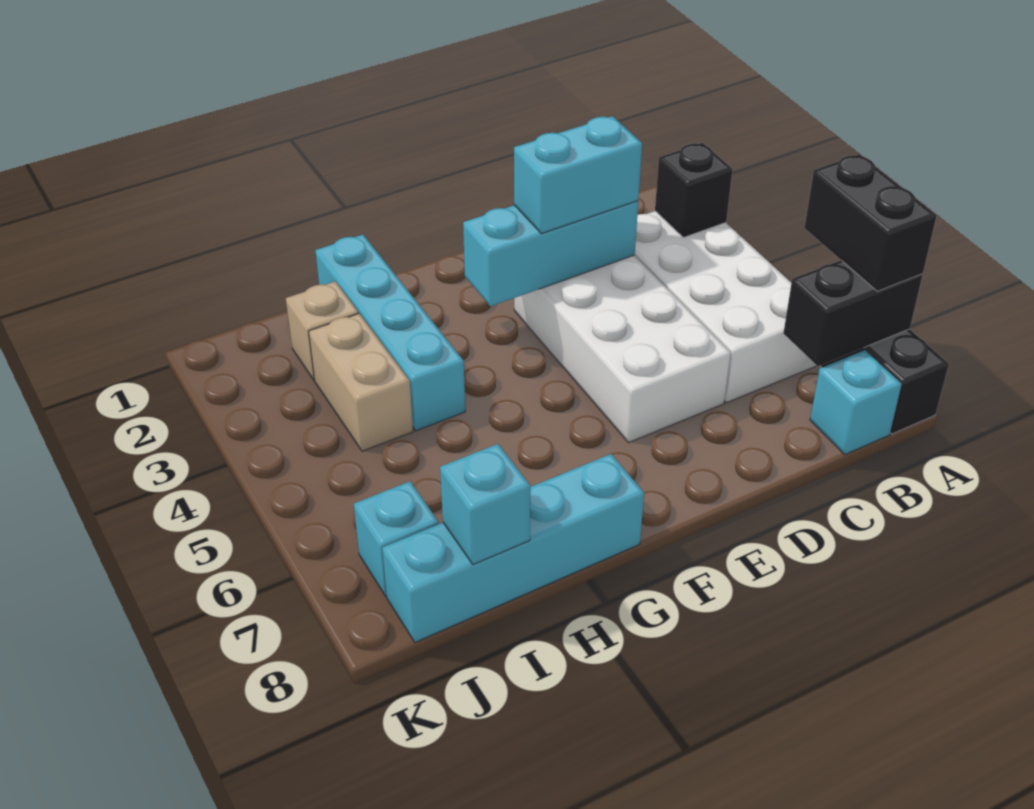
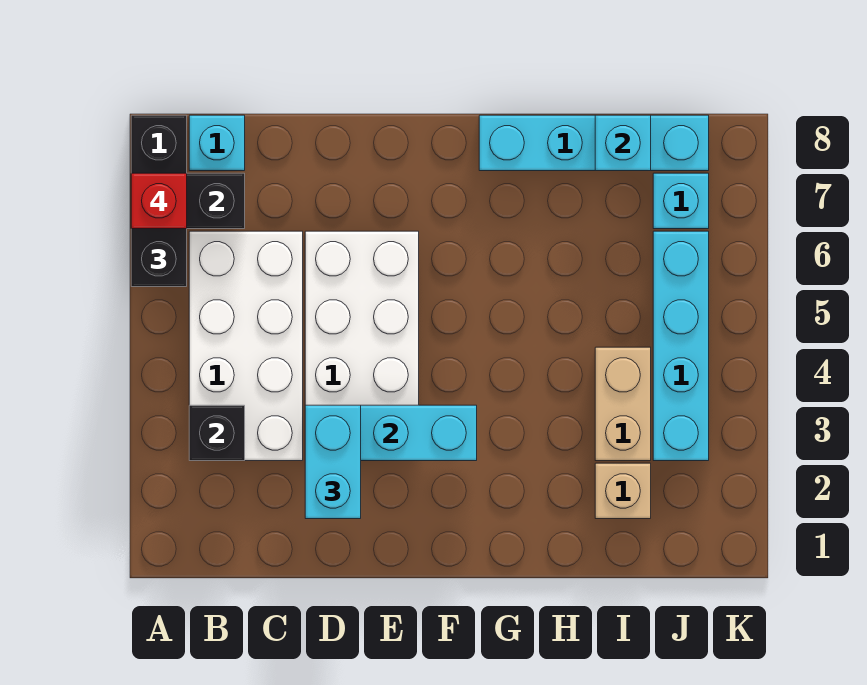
none -> red 1x1 brick [131,173,187,229]
cyan 1x2 brick [514,116,642,234] -> cyan 1x2 brick turned to [305,405,361,519]
cyan 1x4 brick [315,235,465,431] -> cyan 1x4 brick moved to [653,231,709,461]

